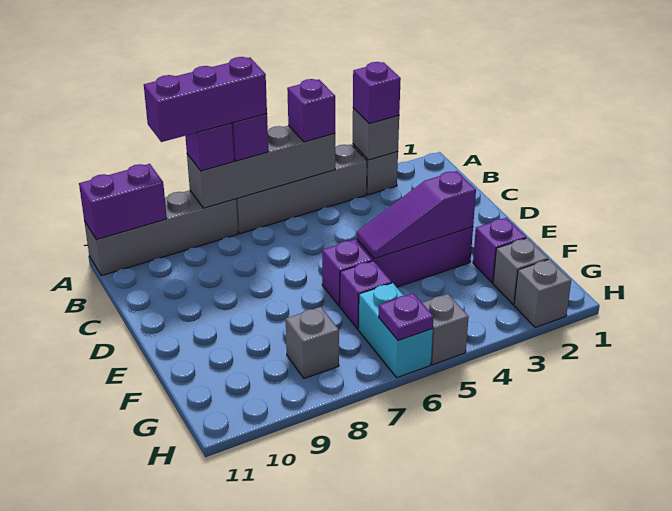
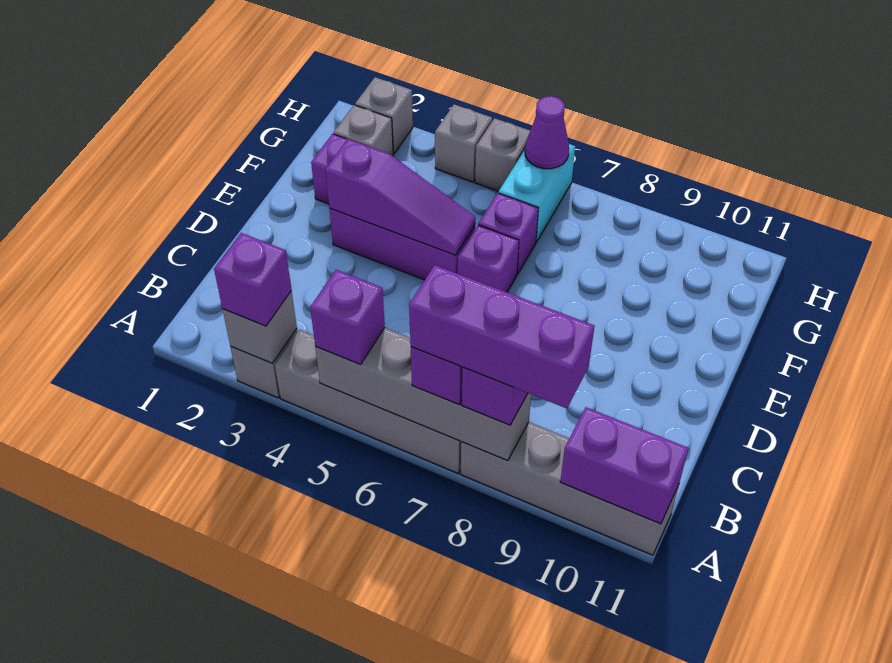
grey 1x1 brick [286,307,339,379] -> grey 1x1 brick moved to [435,104,492,182]
purple 1x1 plate [379,293,434,341] -> purple 1x1 cone [525,96,569,169]

